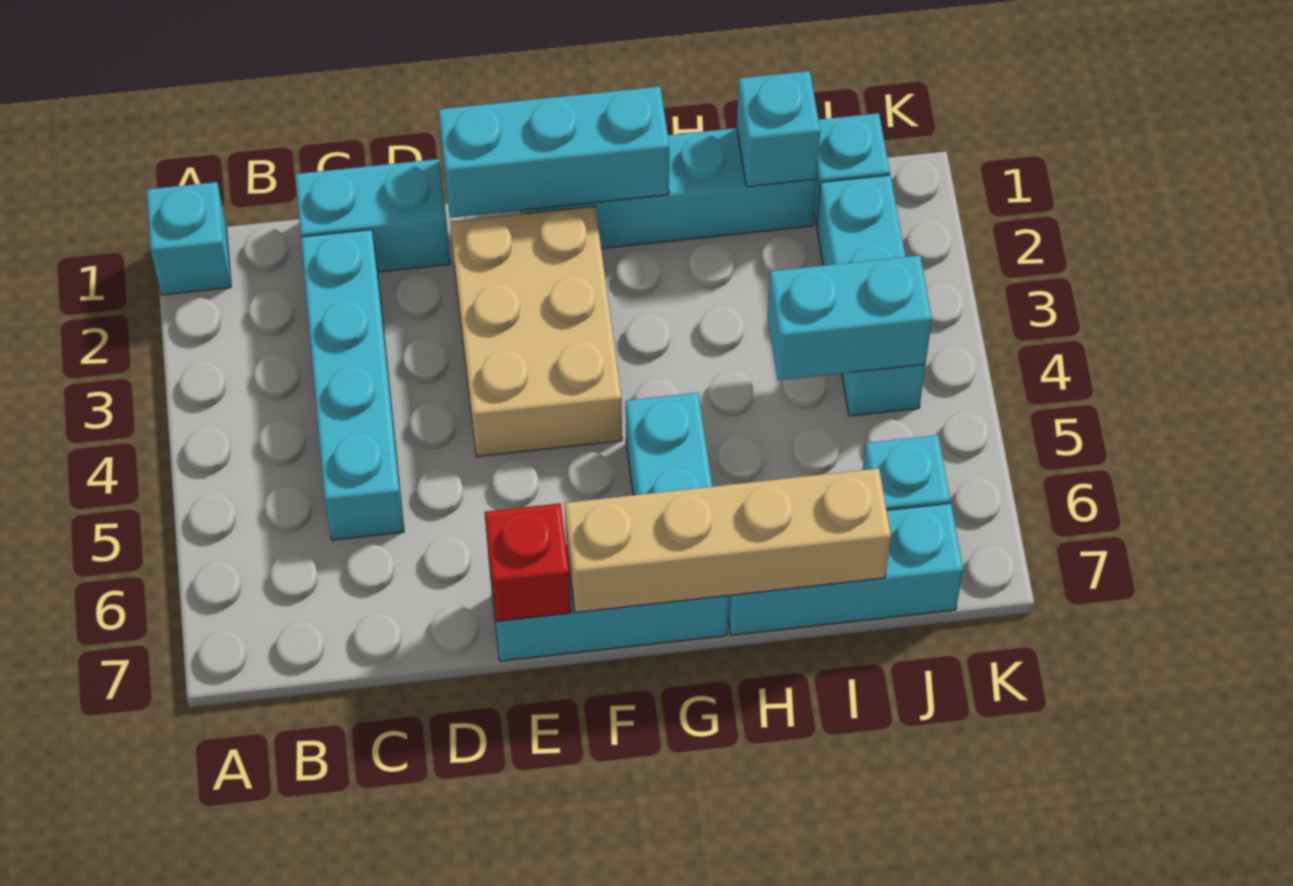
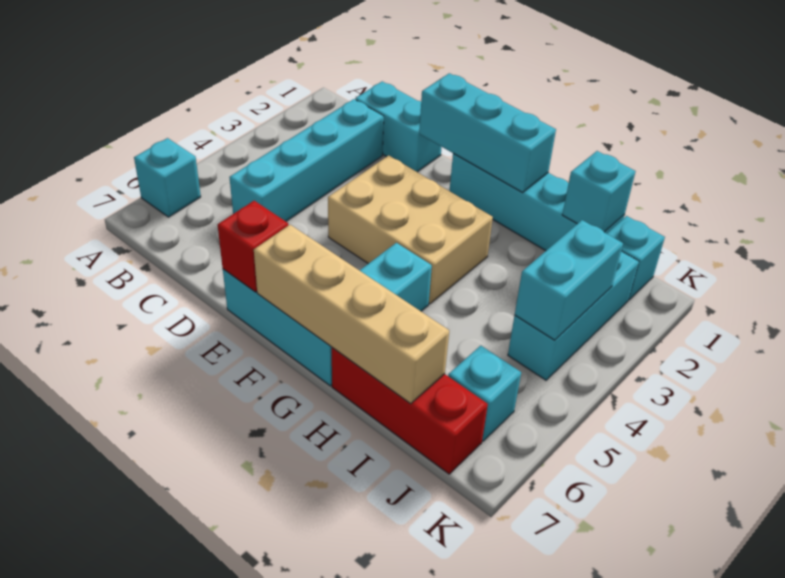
cyan 1x1 brick [147,182,231,295] -> cyan 1x1 brick moved to [134,138,201,217]
tan 2x3 brick [450,206,622,457] -> tan 2x3 brick turned to [328,155,493,304]
cyan 1x3 brick [728,503,963,635] -> red 1x3 brick [332,348,488,474]
cyan 1x2 brick [768,255,932,380] -> cyan 1x2 brick turned to [515,220,623,340]

